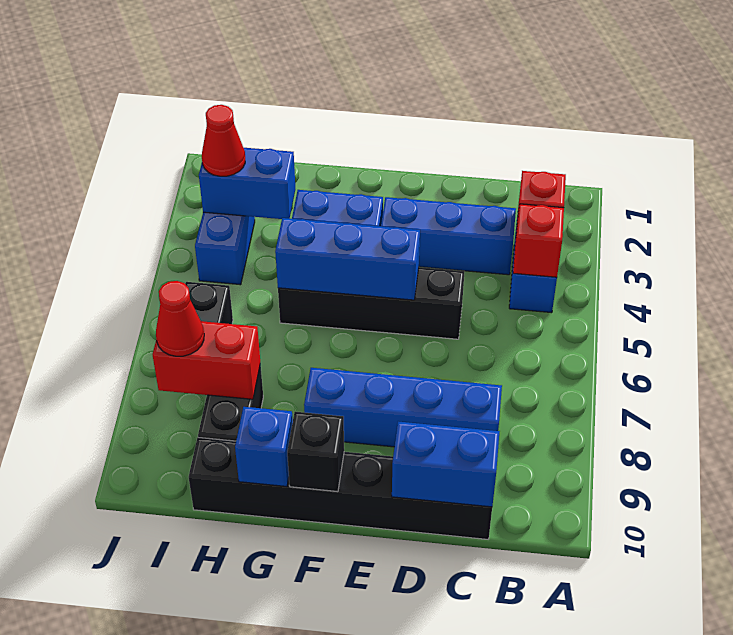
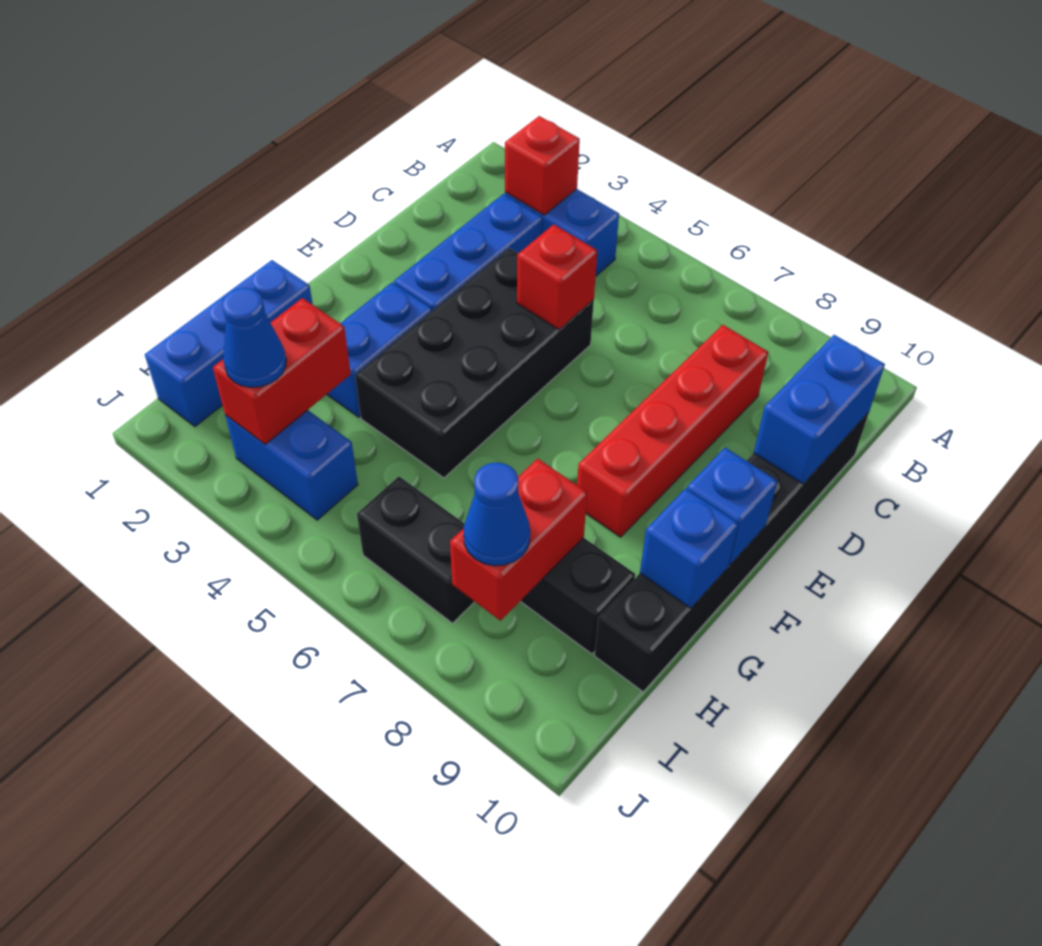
red 1x1 brick [513,204,564,277] -> red 1x1 brick moved to [517,224,597,330]
blue 1x4 brick [304,368,502,447] -> red 1x4 brick [577,325,768,537]
black 1x4 brick [278,267,465,339] -> black 2x4 brick [355,248,594,478]
blue 1x3 brick [275,218,420,300] -> blue 1x3 brick moved to [145,260,313,427]
black 1x1 brick [287,412,344,492] -> blue 1x1 brick [687,448,777,565]
blue 1x2 brick [199,148,295,219] -> red 1x2 brick [213,298,351,444]
red 1x1 cone [202,105,245,176] -> blue 1x1 cone [222,288,286,387]
red 1x1 cone [156,281,204,356] -> blue 1x1 cone [463,462,530,566]

